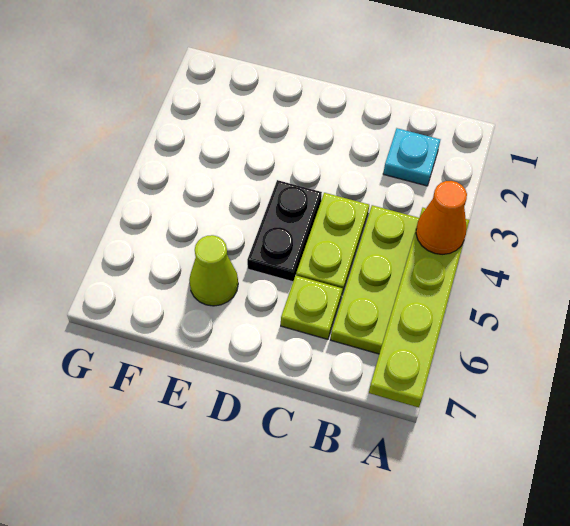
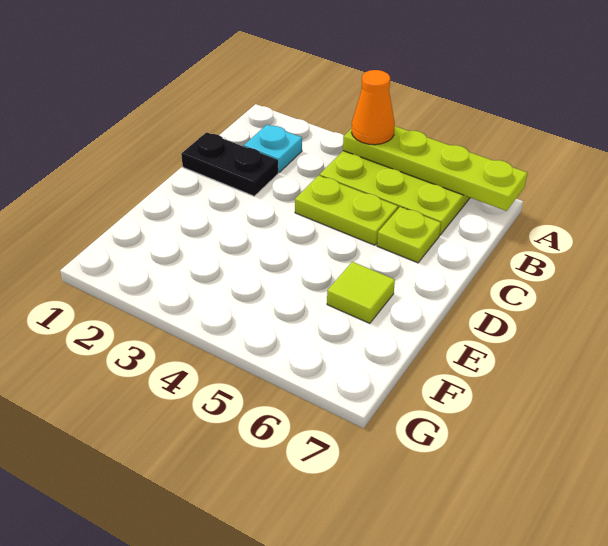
black 1x2 plate [247,180,322,282] -> black 1x2 plate moved to [181,132,278,196]
lime 1x1 cone [189,235,238,306] -> lime 1x1 tile [327,262,395,323]

